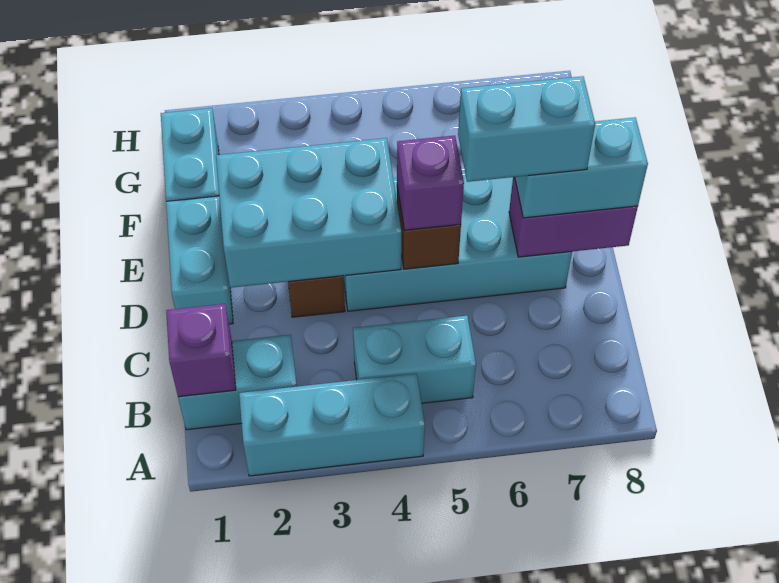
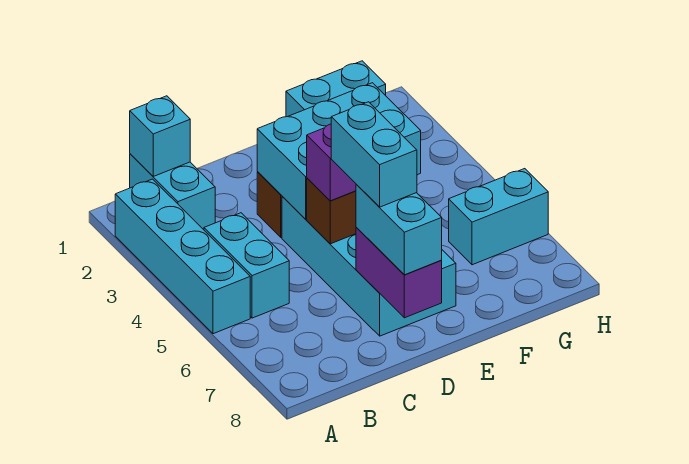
cyan 1x3 brick [239,373,425,476] -> cyan 1x4 brick [115,179,250,334]
purple 1x1 brick [166,304,236,397] -> cyan 1x1 brick [130,96,190,176]
cyan 1x2 brick [166,196,233,324] -> cyan 1x2 brick moved to [449,169,548,265]
cyan 2x3 brick [216,138,401,288] -> cyan 2x3 brick turned to [257,83,421,219]

